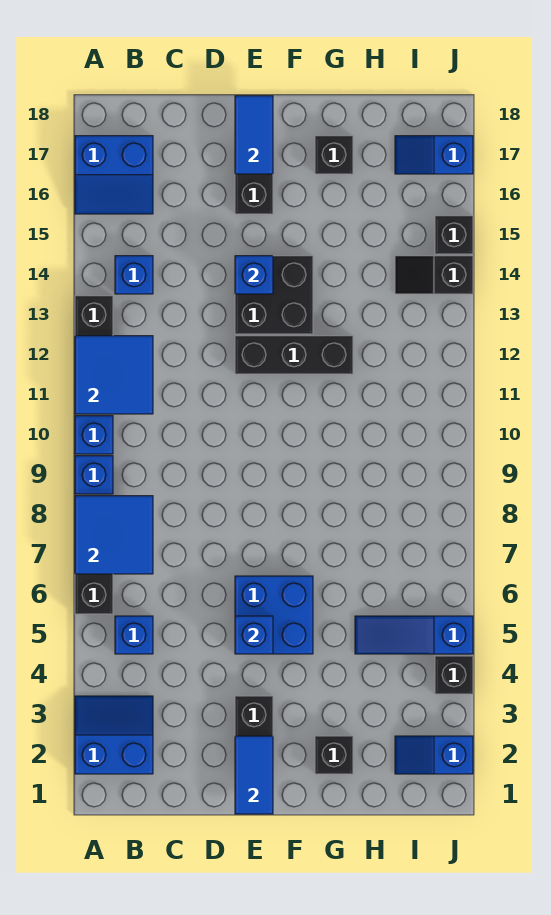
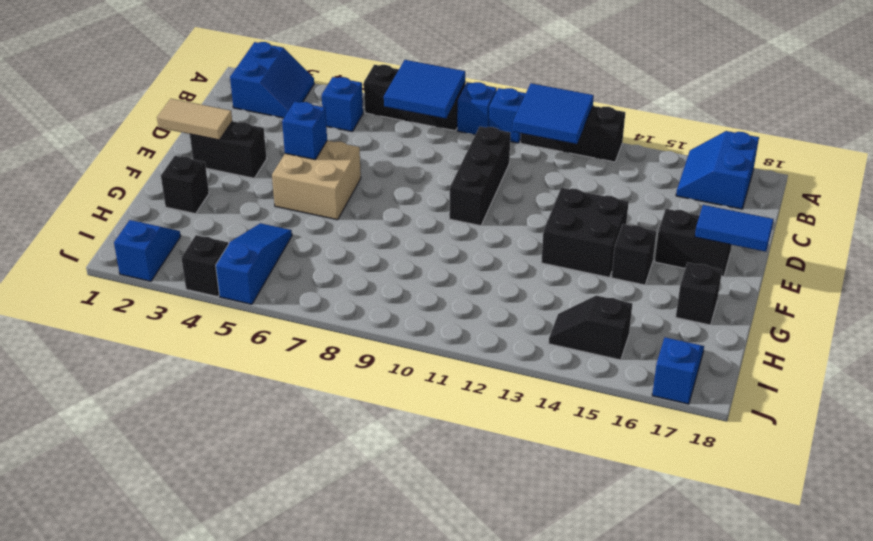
blue 1x1 brick [115,256,153,294] -> none
blue 1x2 tile [235,736,273,814] -> tan 1x2 tile [157,99,232,140]
blue 2x2 brick [235,576,313,654] -> tan 2x2 brick [272,141,361,220]
black 1x3 brick [235,336,353,374] -> black 1x3 brick moved to [449,127,511,226]
blue 1x1 brick [235,256,273,294] -> none
black 1x2 slope [395,256,473,294] -> black 1x2 slope turned to [549,296,632,360]
black 1x1 brick [435,216,473,254] -> black 1x1 brick moved to [611,224,656,285]

